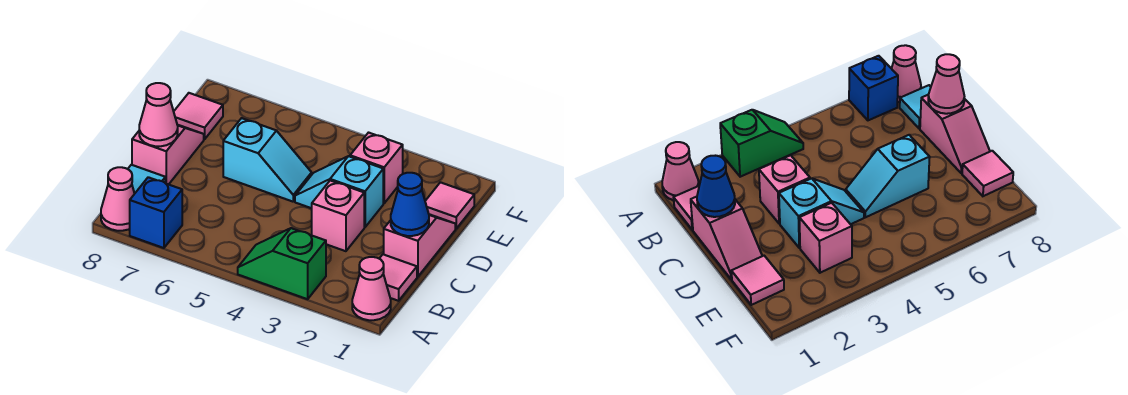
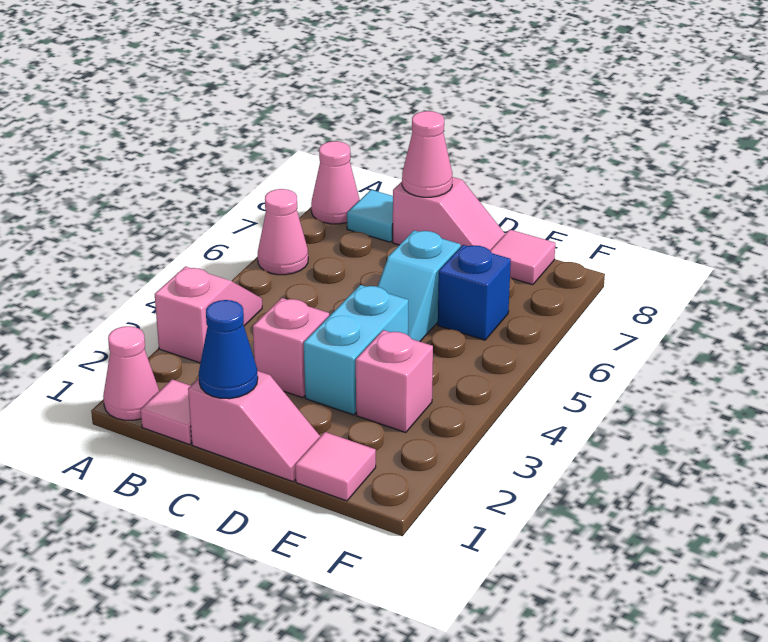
green 1x2 slope [238,228,326,299] -> pink 1x2 slope [155,266,262,363]
none -> pink 1x1 cone [258,189,308,275]
blue 1x1 brick [130,177,182,248] -> blue 1x1 brick moved to [438,245,511,340]
cyan 1x2 slope [295,156,383,227] -> cyan 1x2 brick [304,285,408,415]

